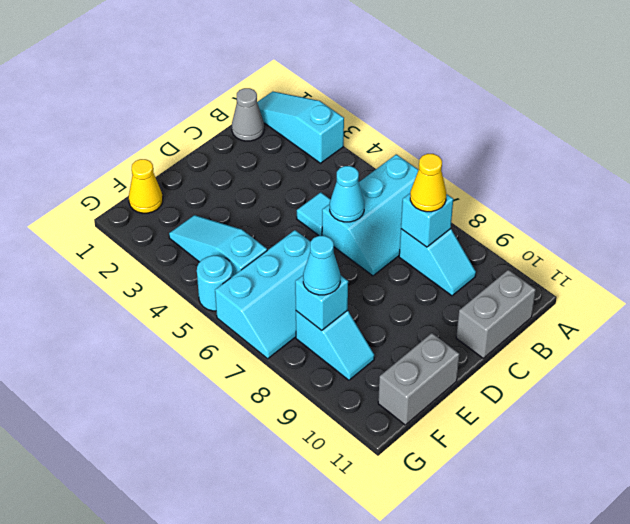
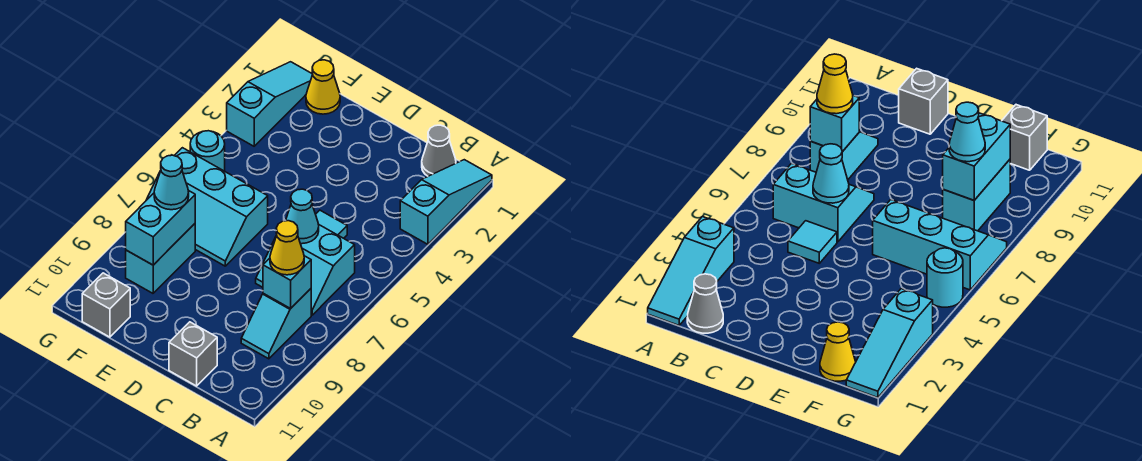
cyan 2x3 slope [322,154,418,276] -> cyan 2x2 slope [256,225,355,315]
grey 1x2 brick [456,270,536,358] -> grey 1x1 brick [169,322,217,386]
grey 1x2 brick [378,333,459,425] -> grey 1x1 brick [82,273,130,337]
cyan 1x3 slope [169,215,267,276] -> cyan 1x3 slope moved to [227,62,313,146]
cyan 1x2 slope [296,310,374,380] -> cyan 1x2 brick [126,224,195,293]
cyan 1x1 brick [295,275,348,330] -> cyan 1x2 brick [126,190,195,265]

